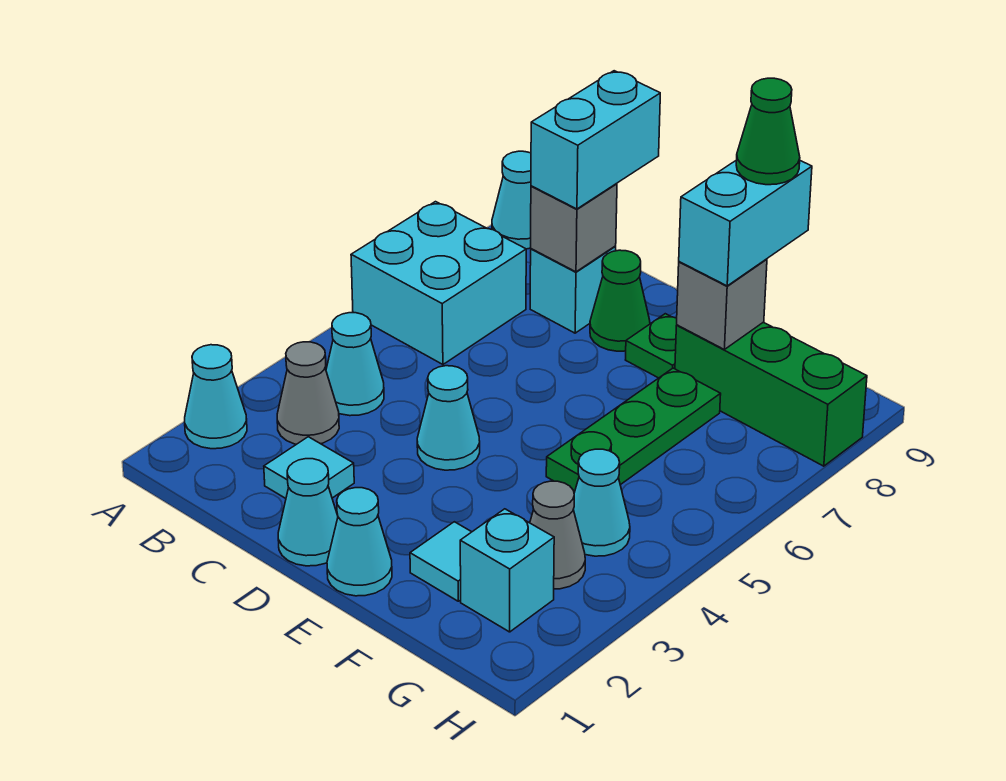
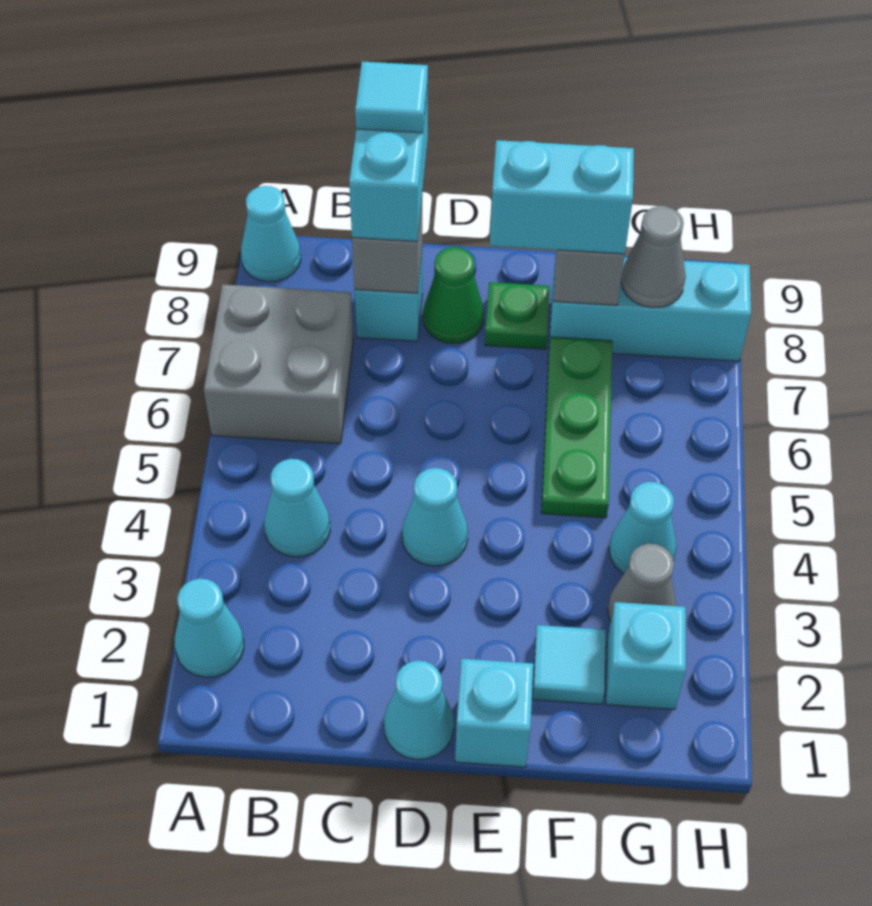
cyan 2x2 brick [351,202,526,364] -> grey 2x2 brick [204,284,354,444]
grey 1x1 cone [277,342,339,444] -> grey 1x1 cone moved to [621,206,686,308]
cyan 1x1 tile [264,437,354,498] -> cyan 1x1 tile moved to [355,61,428,133]
cyan 1x1 cone [327,488,392,596] -> cyan 1x1 brick [455,659,533,767]
green 1x3 brick [675,322,867,466] -> cyan 1x3 brick [549,257,751,361]
cyan 1x2 brick [679,161,812,286] -> cyan 1x2 brick turned to [490,140,634,254]
green 1x1 cone [736,78,800,185] -> none

